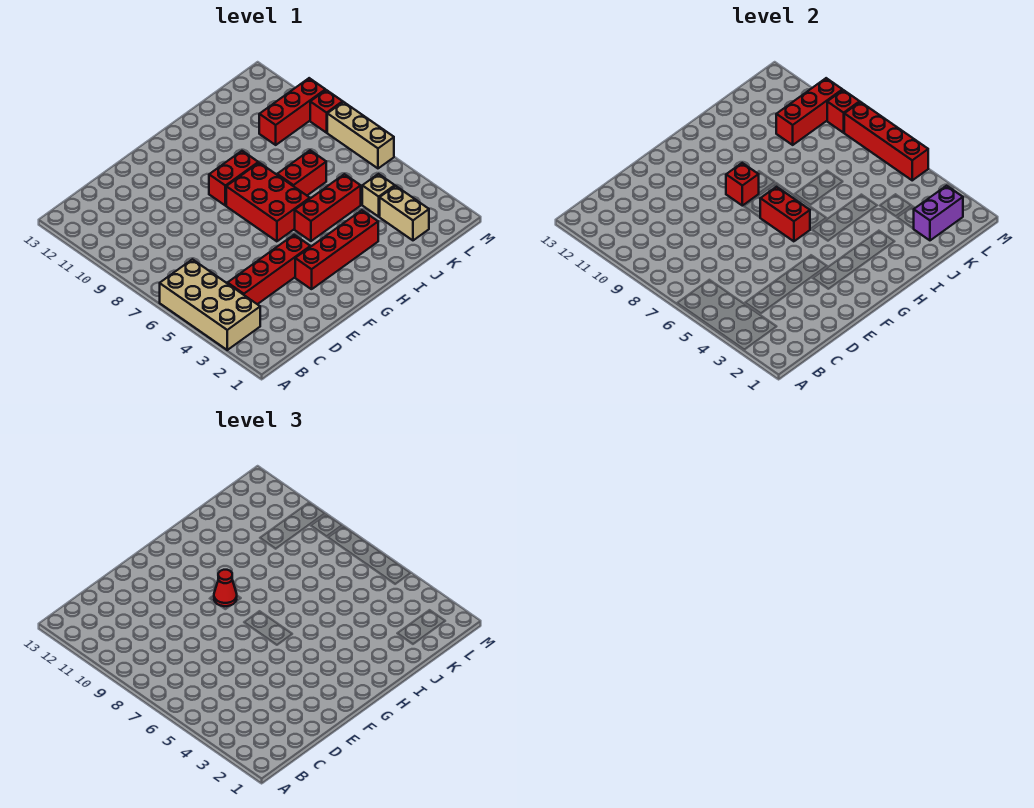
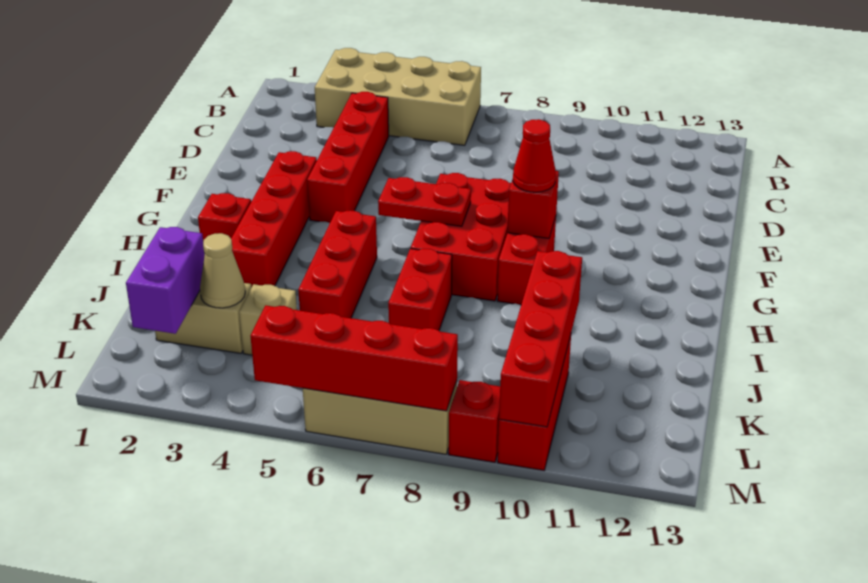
red 2x3 brick [226,163,310,241] -> red 2x3 brick turned to [411,173,511,301]
red 1x2 brick [760,187,810,241] -> red 1x2 plate [378,177,471,226]
none -> tan 1x1 cone [200,233,245,308]
red 1x3 brick [776,78,842,145] -> red 1x4 brick [499,251,582,427]
red 1x1 brick [827,90,860,133] -> red 1x1 brick moved to [198,193,251,241]

